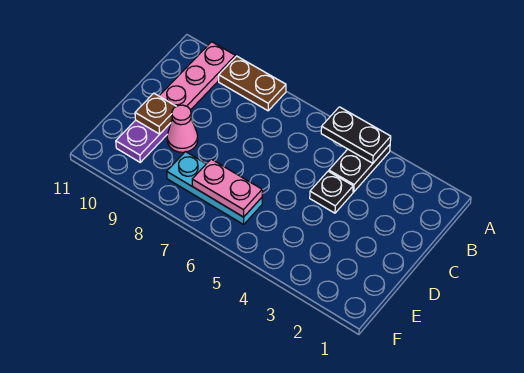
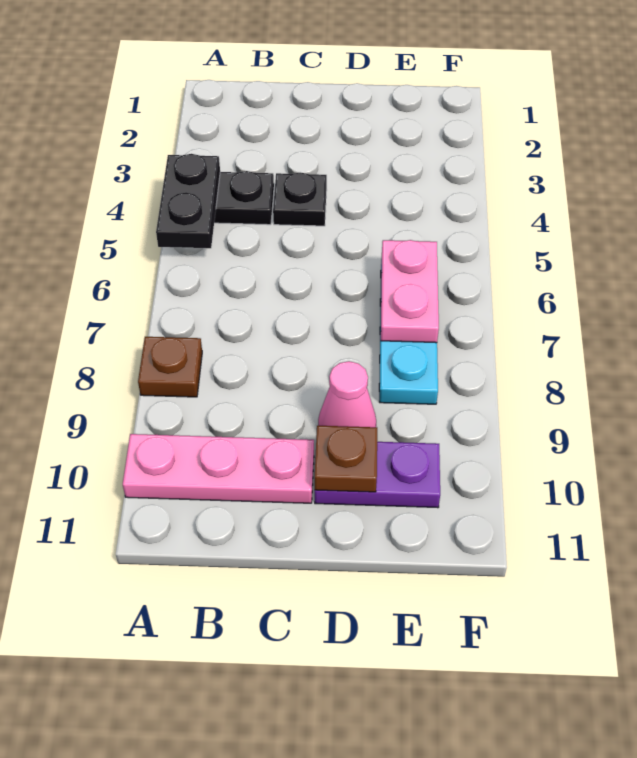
brown 1x2 plate [219,56,286,111] -> brown 1x1 plate [138,337,202,397]

